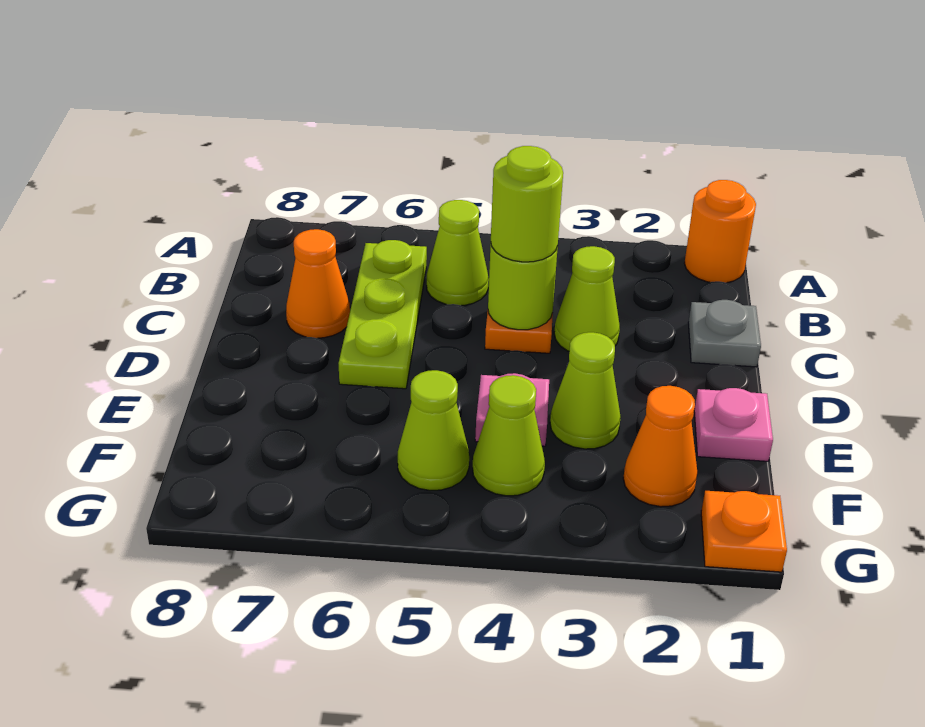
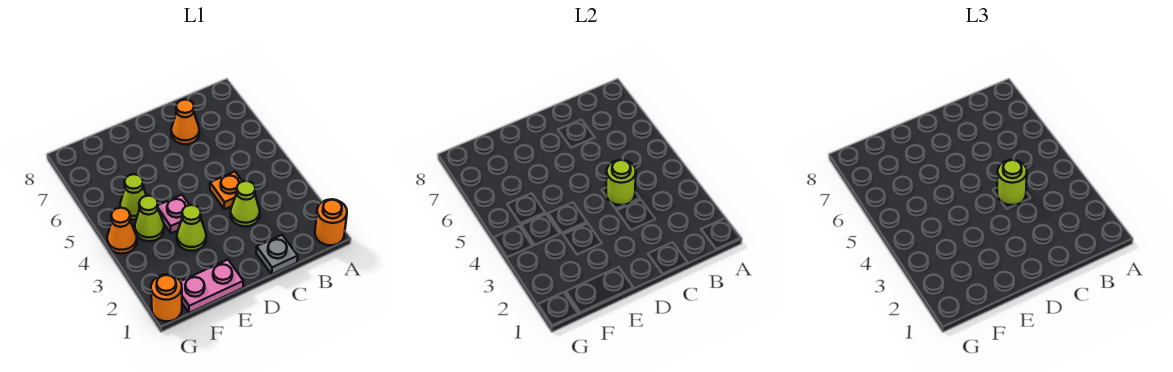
lime 1x1 cone [427,200,489,305] -> none
lime 1x3 plate [339,240,427,389] -> none
pink 1x1 plate [694,388,773,461] -> pink 1x2 plate [180,260,243,313]
orange 1x1 cone [623,386,697,507] -> orange 1x1 cone moved to [107,208,137,254]
orange 1x1 plate [701,491,787,572] -> orange 1x1 round brick [151,274,182,321]

